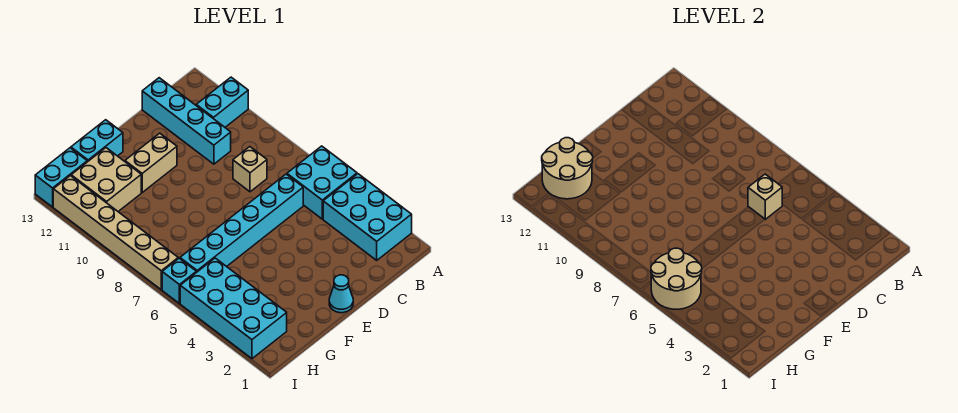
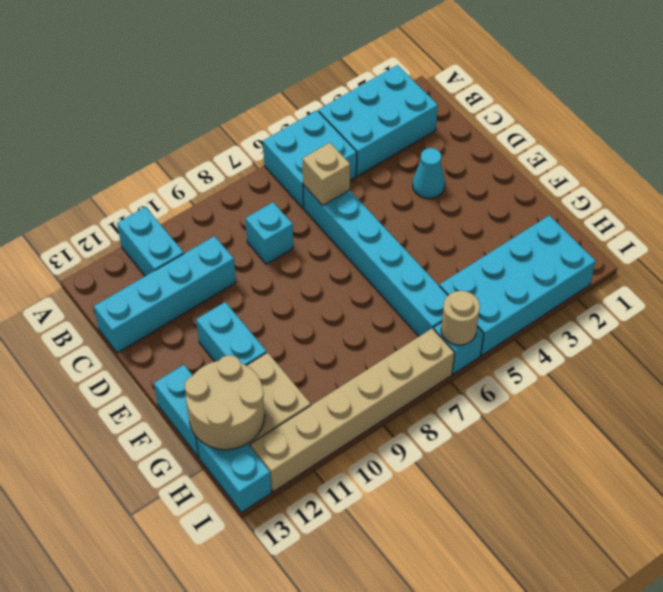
tan 1x1 brick [233,147,267,192] -> cyan 1x1 brick [245,202,293,264]
cyan 1x1 cone [329,275,353,313] -> cyan 1x1 cone moved to [413,148,445,199]
tan 1x2 brick [125,133,177,192] -> cyan 1x2 brick [196,302,267,365]
tan 2x2 round brick [651,248,702,309] -> tan 1x1 round brick [441,291,480,345]

